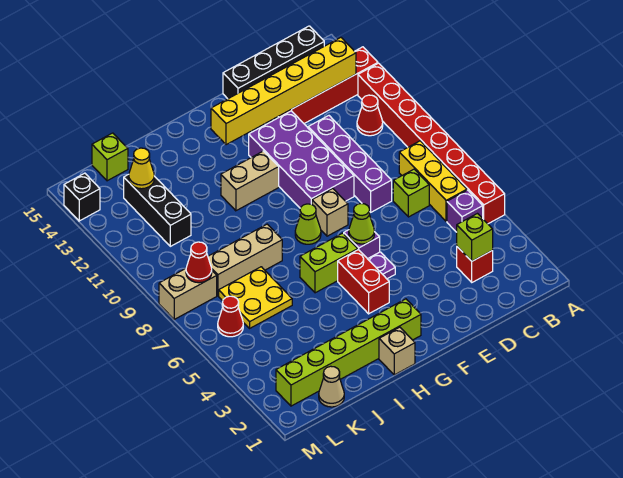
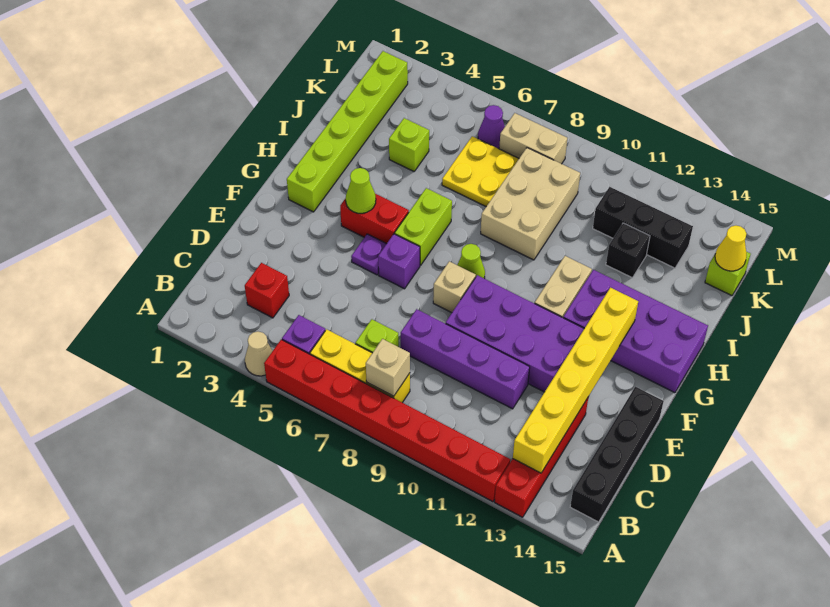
red 1x1 cone [357,95,383,136] -> none
lime 1x1 brick [457,214,493,261] -> lime 1x1 brick moved to [389,118,429,171]
lime 1x1 cone [349,204,374,244] -> lime 1x1 cone moved to [346,168,376,213]
none -> purple 2x4 brick [563,270,708,393]
tan 1x1 brick [379,327,415,375] -> tan 1x1 brick moved to [366,339,410,396]
tan 1x3 brick [208,224,282,296] -> tan 2x3 brick [481,148,580,260]
tan 1x1 cone [319,366,344,407] -> tan 1x1 cone moved to [245,332,273,376]
yellow 1x1 cone [129,148,154,189] -> yellow 1x1 cone moved to [715,226,747,271]
red 1x1 cone [218,296,243,337] -> purple 1x1 cone [478,105,505,149]
tan 1x2 brick [159,269,217,319] -> tan 1x2 brick turned to [499,113,567,164]
red 1x1 cone [186,242,212,283] -> none
black 1x1 brick [64,173,100,221] -> black 1x1 brick moved to [606,223,650,278]

